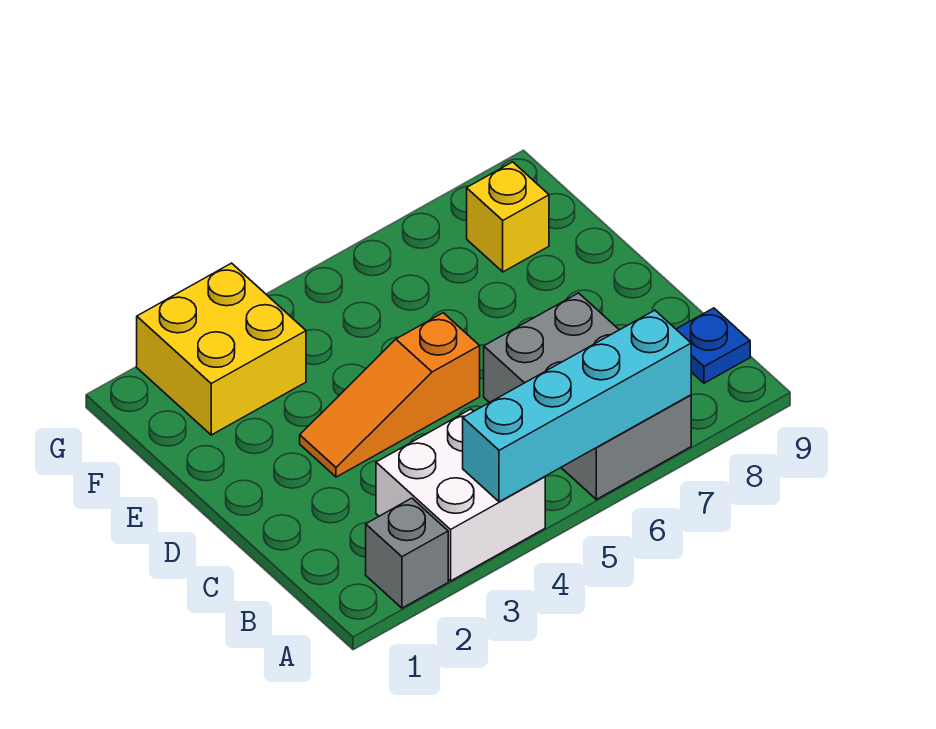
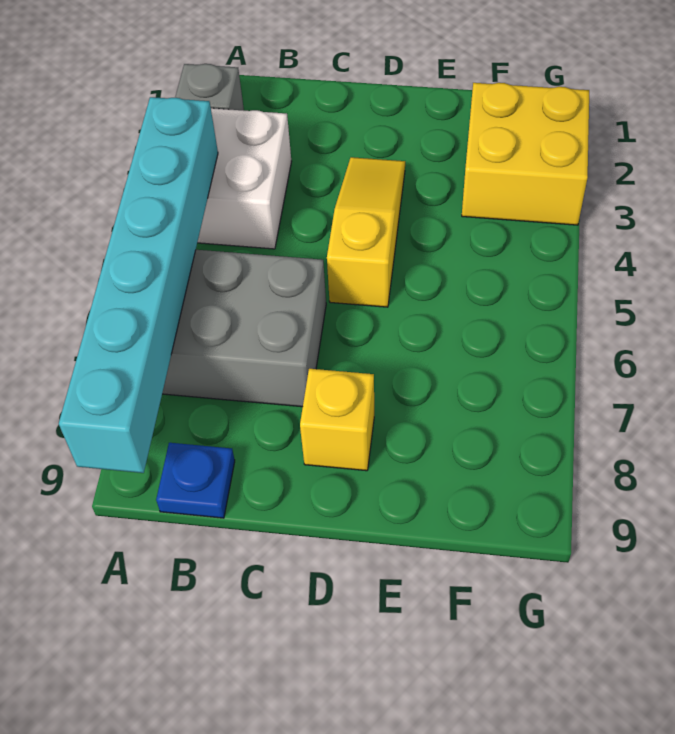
cyan 1x4 brick [463,310,691,502] -> cyan 1x6 brick [59,97,218,473]
orange 1x3 slope [300,313,480,477] -> yellow 1x3 slope [327,157,405,307]
yellow 1x1 brick [467,162,549,272] -> yellow 1x1 brick moved to [300,369,374,471]

